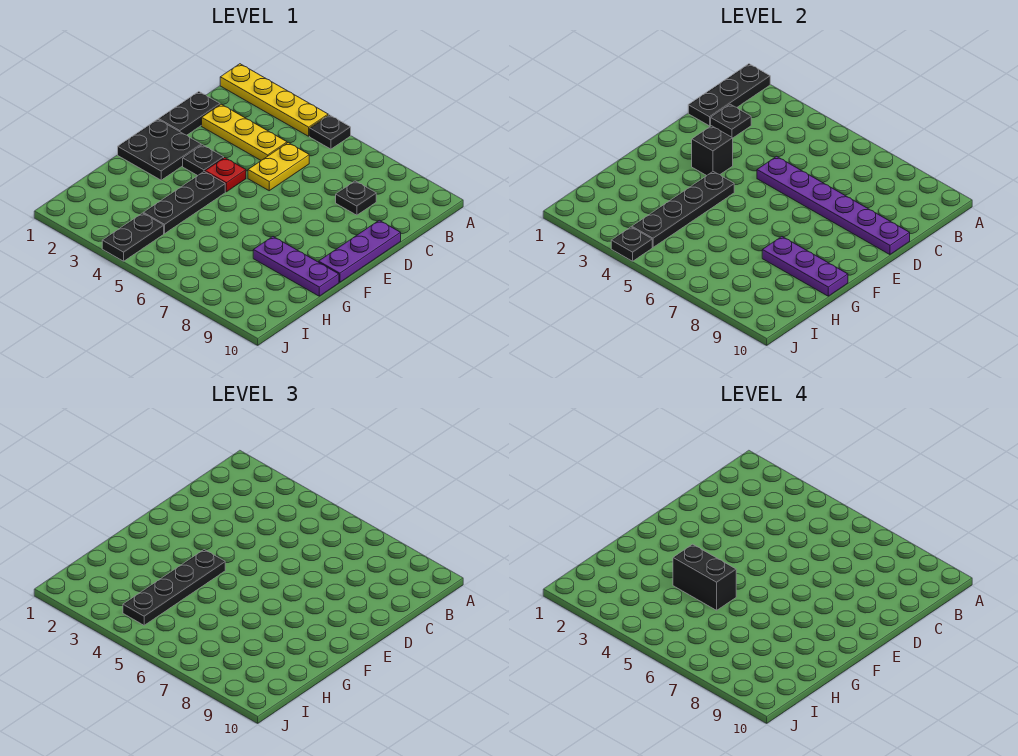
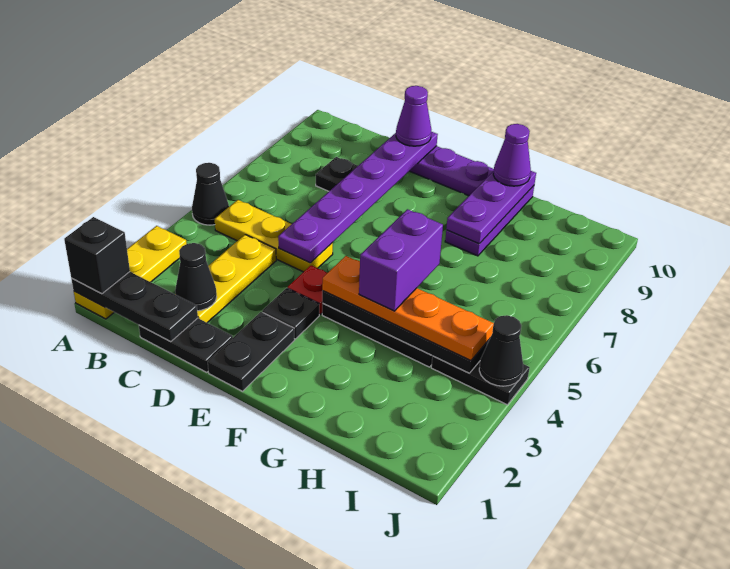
yellow 1x4 plate [220,64,328,136] -> yellow 1x3 plate [74,226,187,319]
black 1x1 plate [310,115,351,149] -> black 1x1 cone [192,163,229,225]
black 1x1 plate [711,104,751,138] -> black 1x1 cone [175,243,217,311]
yellow 1x2 plate [248,143,309,191] -> yellow 1x3 plate [215,200,333,272]
none -> purple 1x1 cone [396,86,431,146]
black 2x2 plate [118,119,201,180] -> black 1x2 plate [208,312,295,391]
black 1x1 brick [692,126,733,176] -> black 1x1 brick moved to [64,217,130,294]
black 1x4 plate [123,550,225,625] -> orange 1x4 plate [322,256,494,360]
black 1x2 brick [673,544,736,610] -> purple 1x2 brick [359,209,443,311]
none -> purple 1x1 cone [493,124,531,186]
black 1x1 plate [611,227,652,261] -> black 1x1 cone [479,315,523,386]

